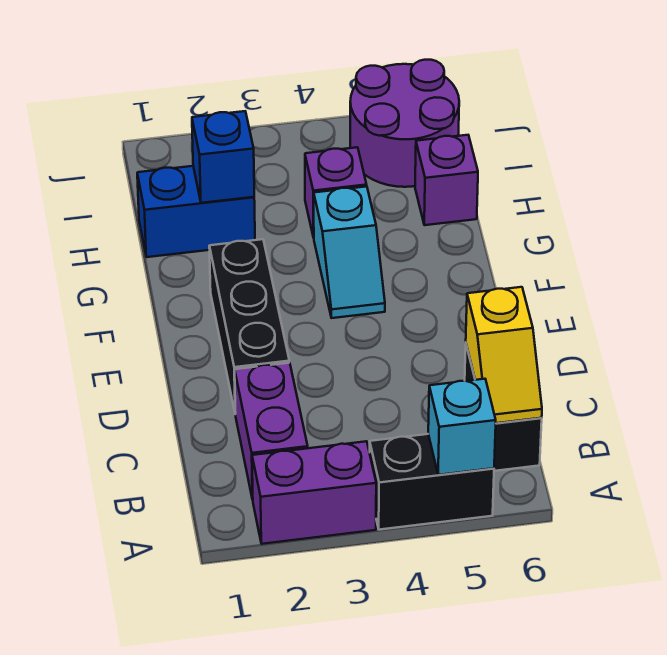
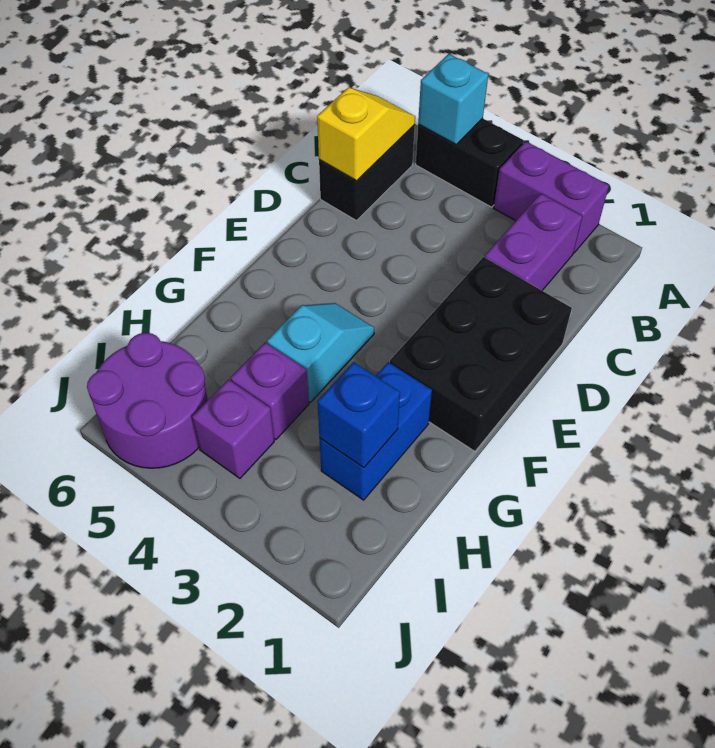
black 1x3 brick [209,239,289,414] -> black 2x3 brick [390,257,572,451]
blue 1x2 brick [137,166,255,257] -> blue 1x2 brick turned to [319,362,432,500]
purple 1x1 brick [415,135,478,225] -> purple 1x1 brick moved to [192,380,274,478]

